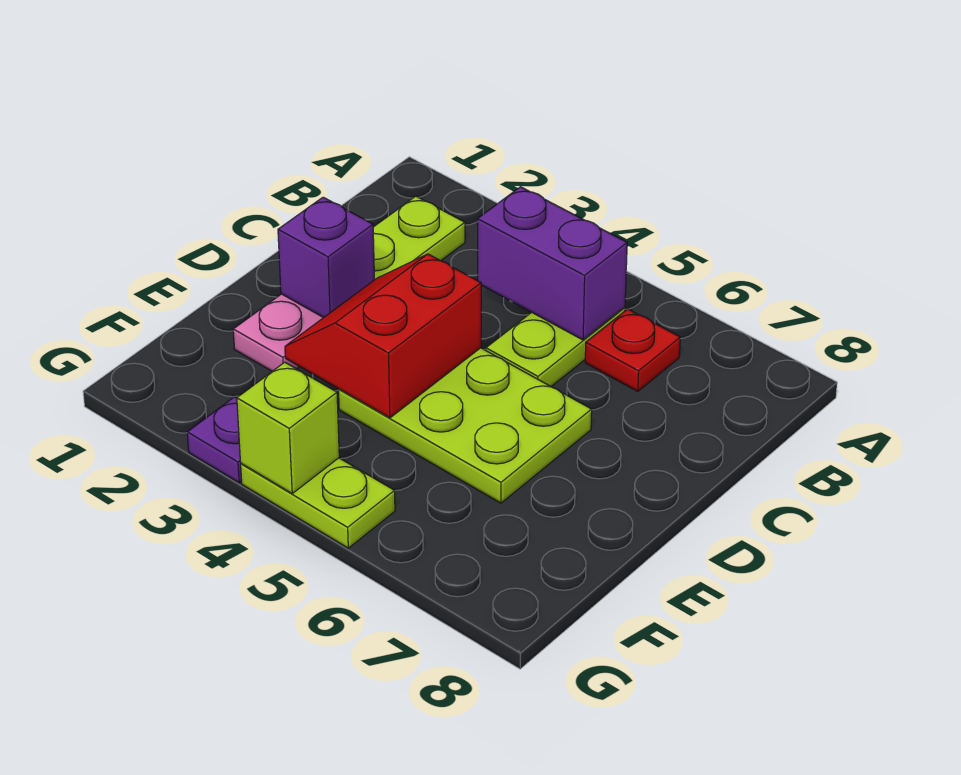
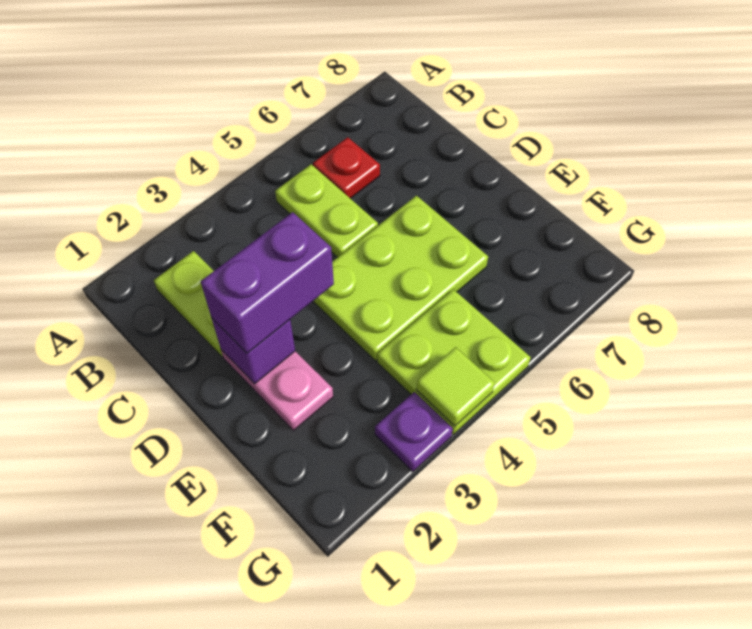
purple 1x2 brick [478,187,627,340] -> purple 1x2 brick moved to [201,212,334,353]
red 2x2 slope [285,254,481,418] -> none
lime 1x2 plate [241,458,395,548] -> lime 2x2 plate [377,289,531,435]
lime 1x1 brick [237,362,339,493] -> lime 1x1 tile [416,347,495,426]

